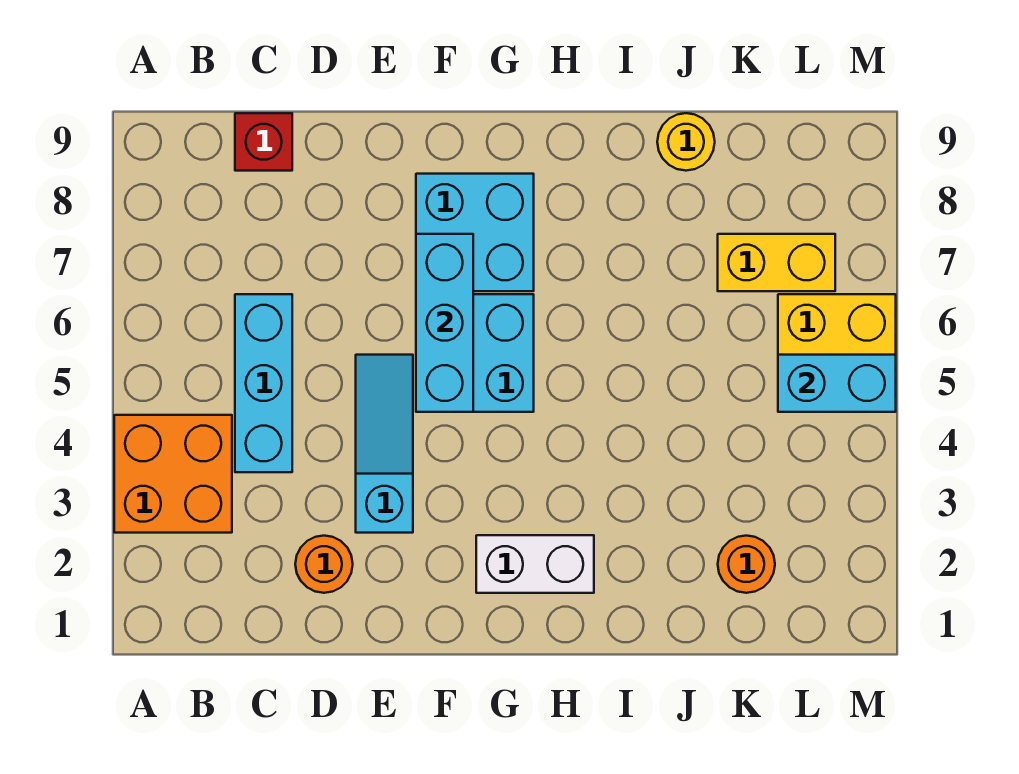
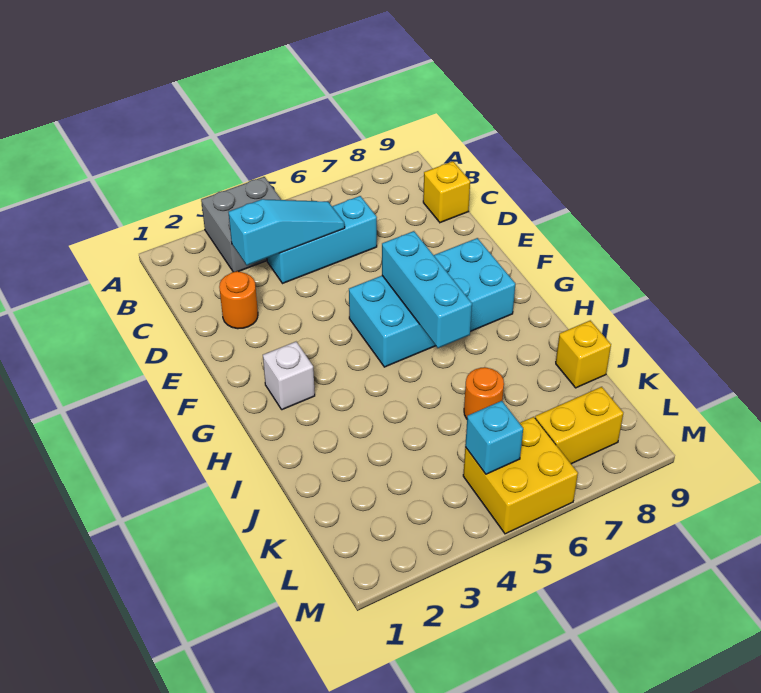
orange 2x2 brick [114,415,232,533] -> grey 2x2 brick [201,177,281,272]
red 1x1 brick [235,113,292,171] -> yellow 1x1 brick [423,161,470,223]
cyan 1x3 slope [356,355,413,533] -> cyan 1x3 slope moved to [228,199,345,265]
cyan 1x3 brick [416,234,473,412] -> cyan 1x3 brick turned to [382,231,472,348]
white 1x2 brick [476,535,594,593] -> white 1x1 brick [263,342,315,410]
yellow 1x1 round brick [657,113,715,171] -> yellow 1x1 brick [556,321,611,388]
orange 1x1 round brick [718,536,775,593] -> orange 1x1 round brick moved to [464,367,504,419]
yellow 1x2 brick [718,234,835,291] -> yellow 1x2 brick turned to [535,387,623,464]
cyan 1x2 brick [778,355,896,412] -> cyan 1x1 brick [465,401,523,474]

